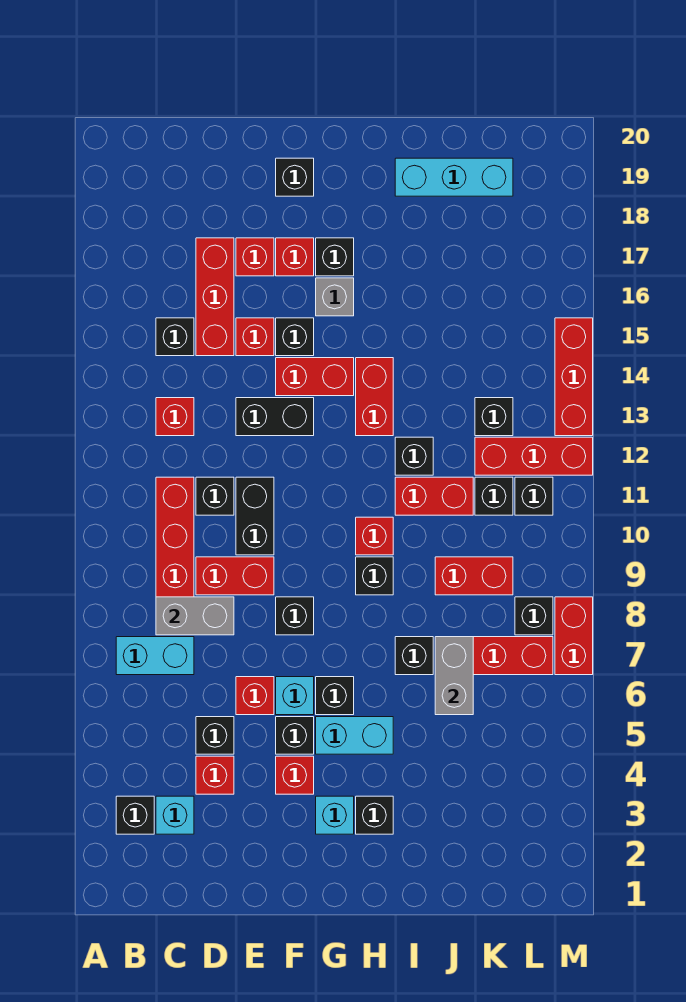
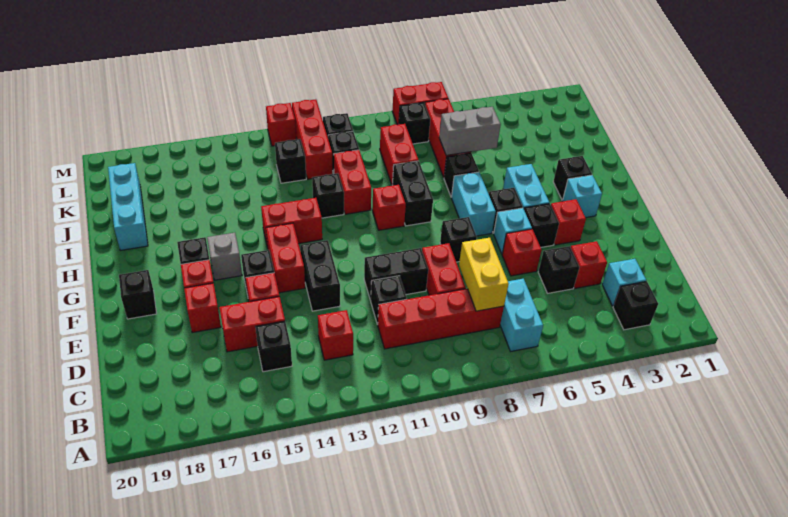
grey 1x2 brick [156,597,234,635] -> yellow 1x2 brick [459,238,509,311]
red 1x3 brick [196,238,234,356] -> red 1x2 brick [219,297,285,352]
none -> cyan 1x2 brick [451,172,496,236]
black 1x1 brick [356,557,393,595] -> black 1x2 brick [392,161,433,226]
red 1x3 brick [555,318,593,436] -> red 1x1 brick [266,103,296,146]

